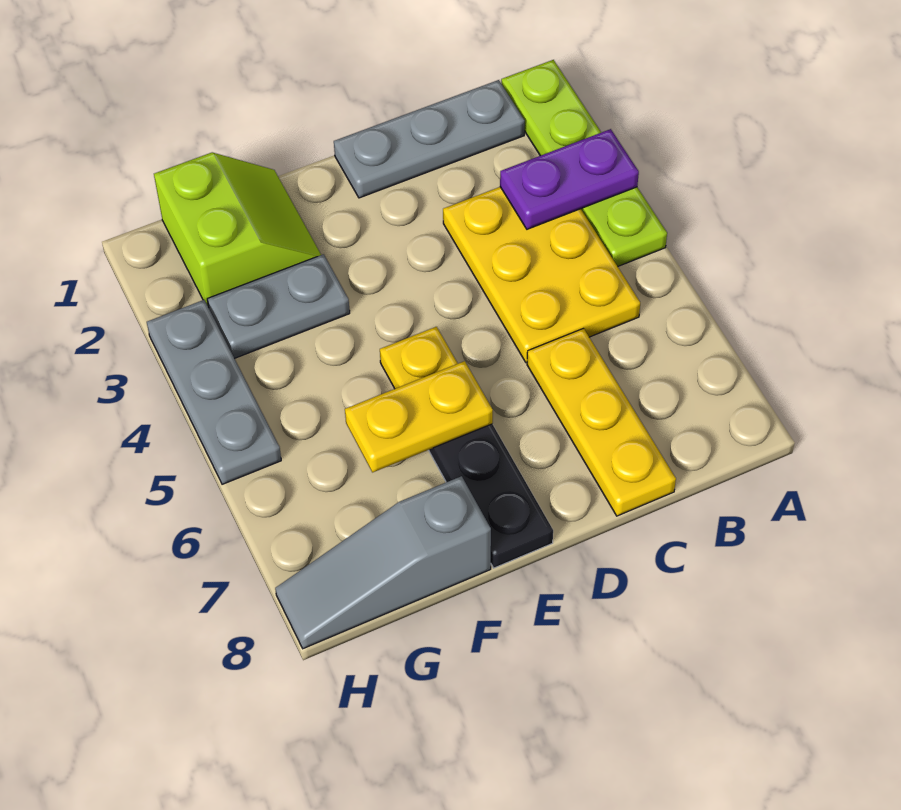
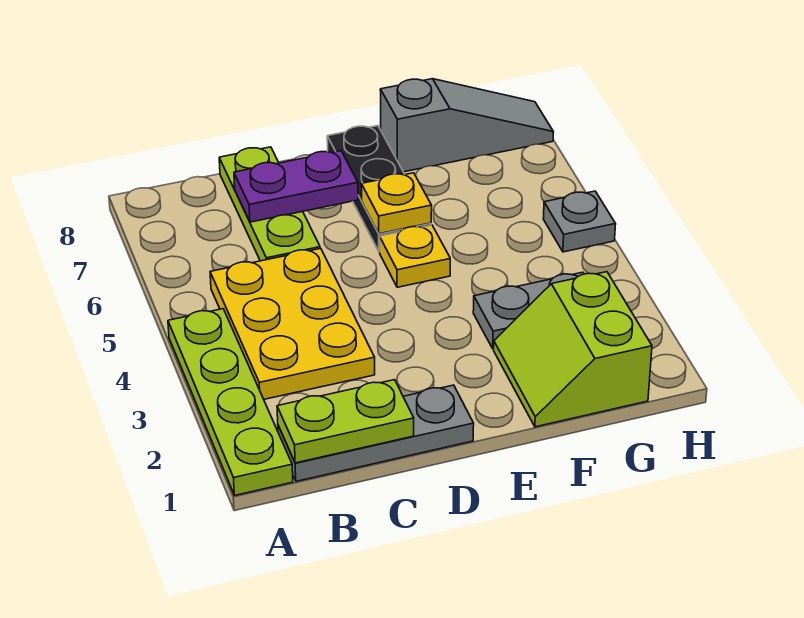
purple 1x2 plate [500,129,639,229] -> purple 1x2 plate moved to [234,151,358,222]
none -> lime 1x2 plate [277,380,414,463]
yellow 1x3 plate [527,329,676,516] -> lime 1x3 plate [219,147,320,261]
yellow 1x2 plate [345,361,493,472] -> yellow 1x1 plate [361,173,432,234]
grey 1x3 plate [147,300,281,484] -> grey 1x1 plate [543,191,616,252]

